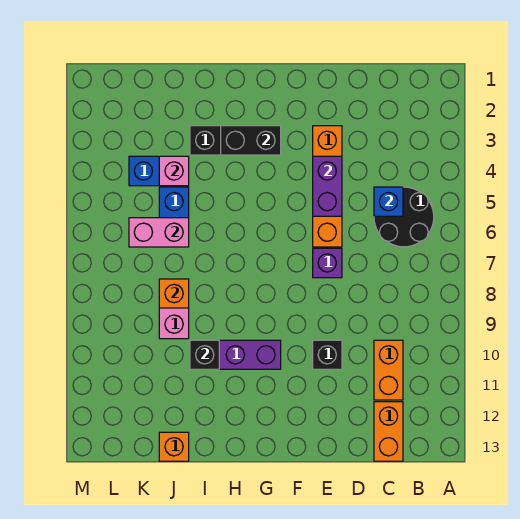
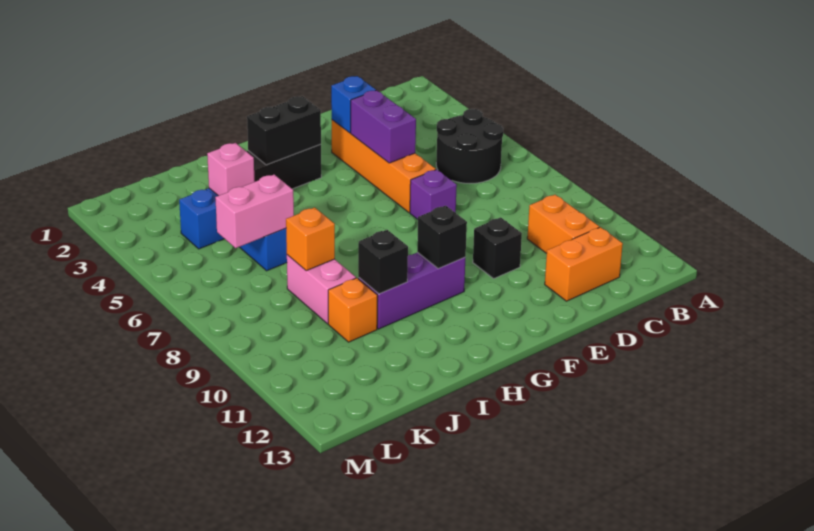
blue 1x1 brick [374,187,403,216] -> blue 1x1 brick moved to [331,76,376,133]
orange 1x2 brick [374,402,403,461] -> orange 1x2 brick turned to [545,227,623,301]
none -> black 1x1 brick [417,206,467,269]
orange 1x1 brick [159,432,189,461] -> orange 1x1 brick moved to [328,278,377,342]

